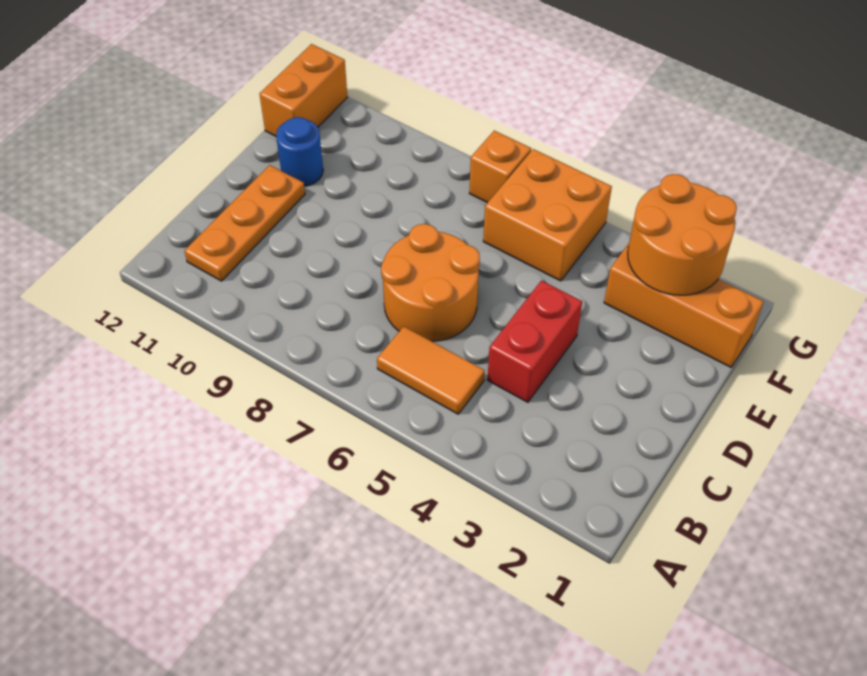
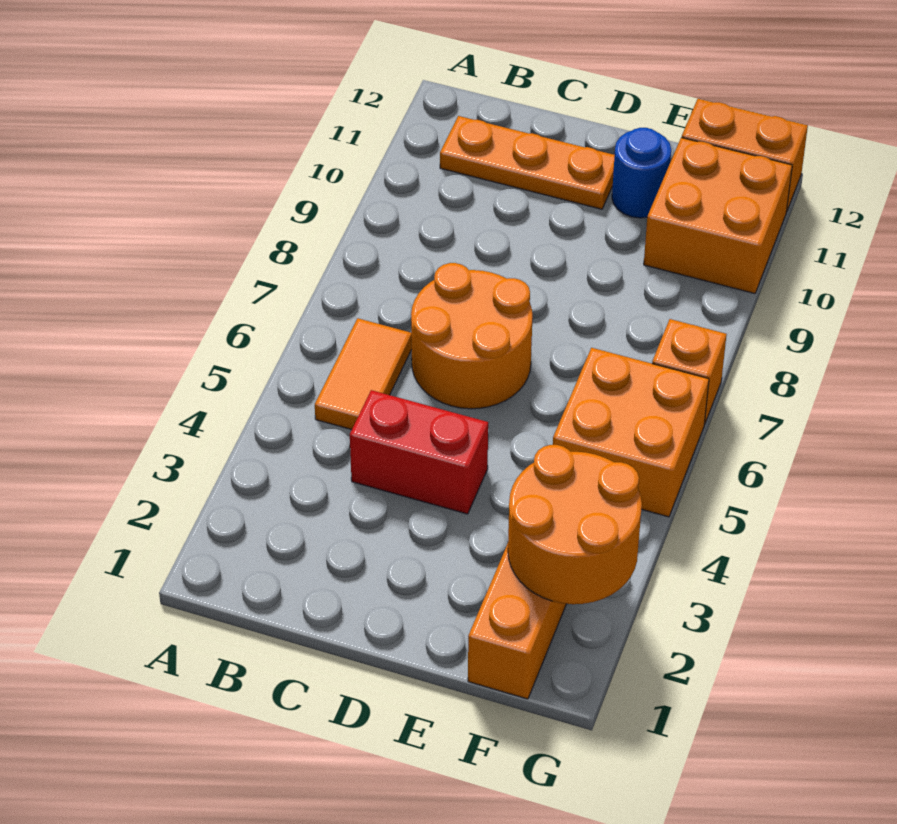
none -> orange 2x2 brick [644,138,792,294]

